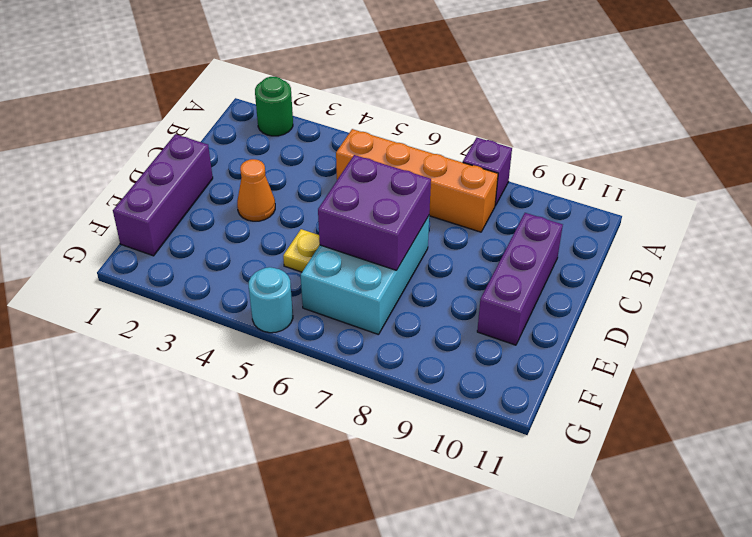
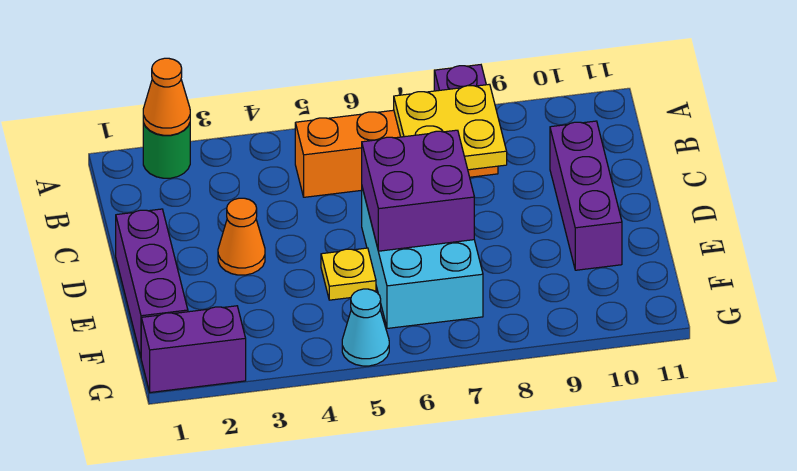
none -> orange 1x1 cone [143,58,190,135]
none -> yellow 2x2 plate [394,84,507,170]
none -> purple 1x2 brick [141,306,246,392]
cyan 1x1 round brick [249,267,293,333] -> cyan 1x1 cone [342,289,389,366]

